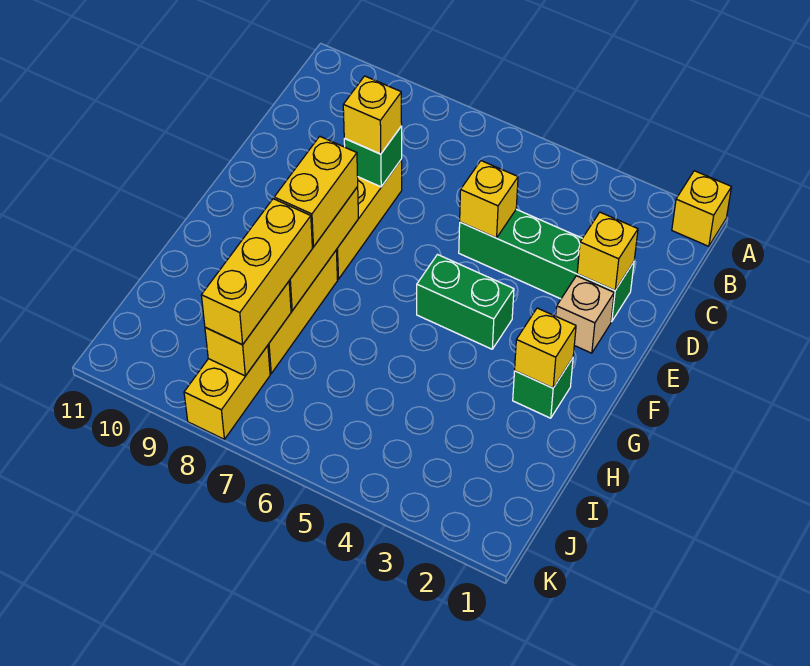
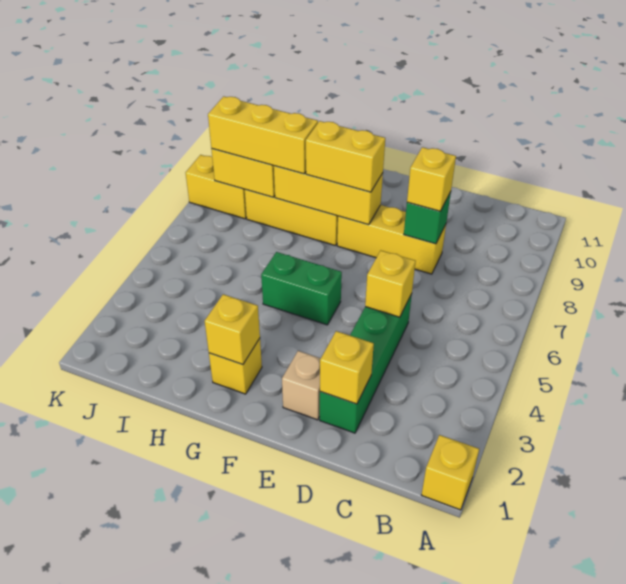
green 1x2 brick [417,255,514,349] -> green 1x2 brick turned to [261,252,342,325]
green 1x1 brick [513,358,573,418] -> yellow 1x1 brick [209,338,262,394]

